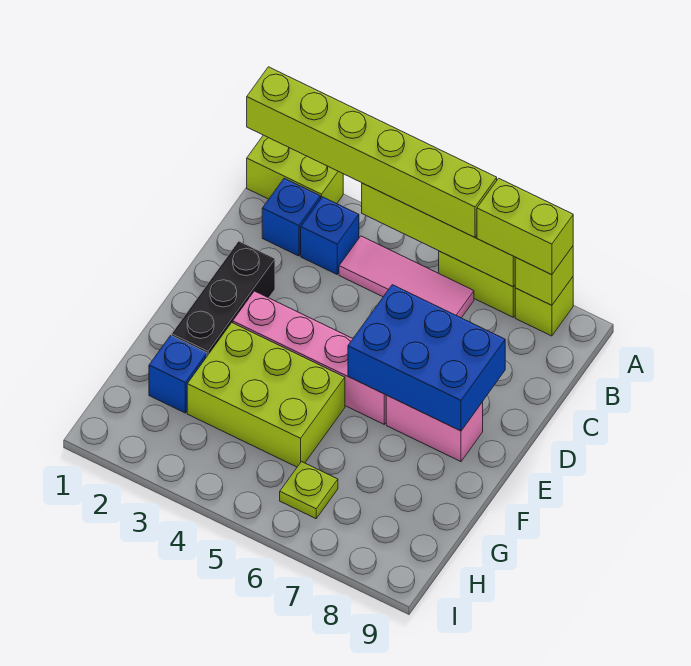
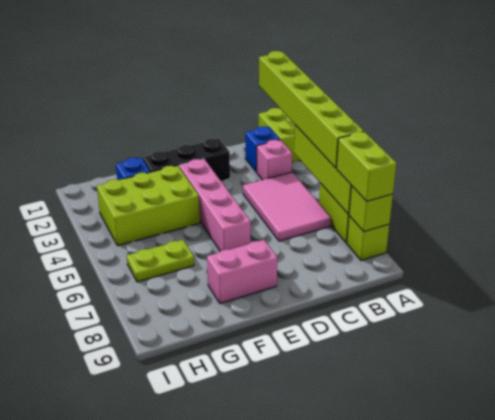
blue 1x1 brick [301,197,359,274] -> pink 1x1 brick [257,140,292,180]
pink 1x3 tile [339,236,474,318] -> pink 2x3 tile [243,172,331,241]
blue 2x3 brick [348,285,505,431] -> none
pink 1x2 brick [386,395,483,462] -> pink 1x2 brick turned to [207,240,277,303]
lime 2x3 brick [187,323,345,467] -> lime 2x3 brick turned to [97,165,200,246]
lime 1x1 plate [280,462,338,519] -> lime 1x2 plate [127,240,194,282]

